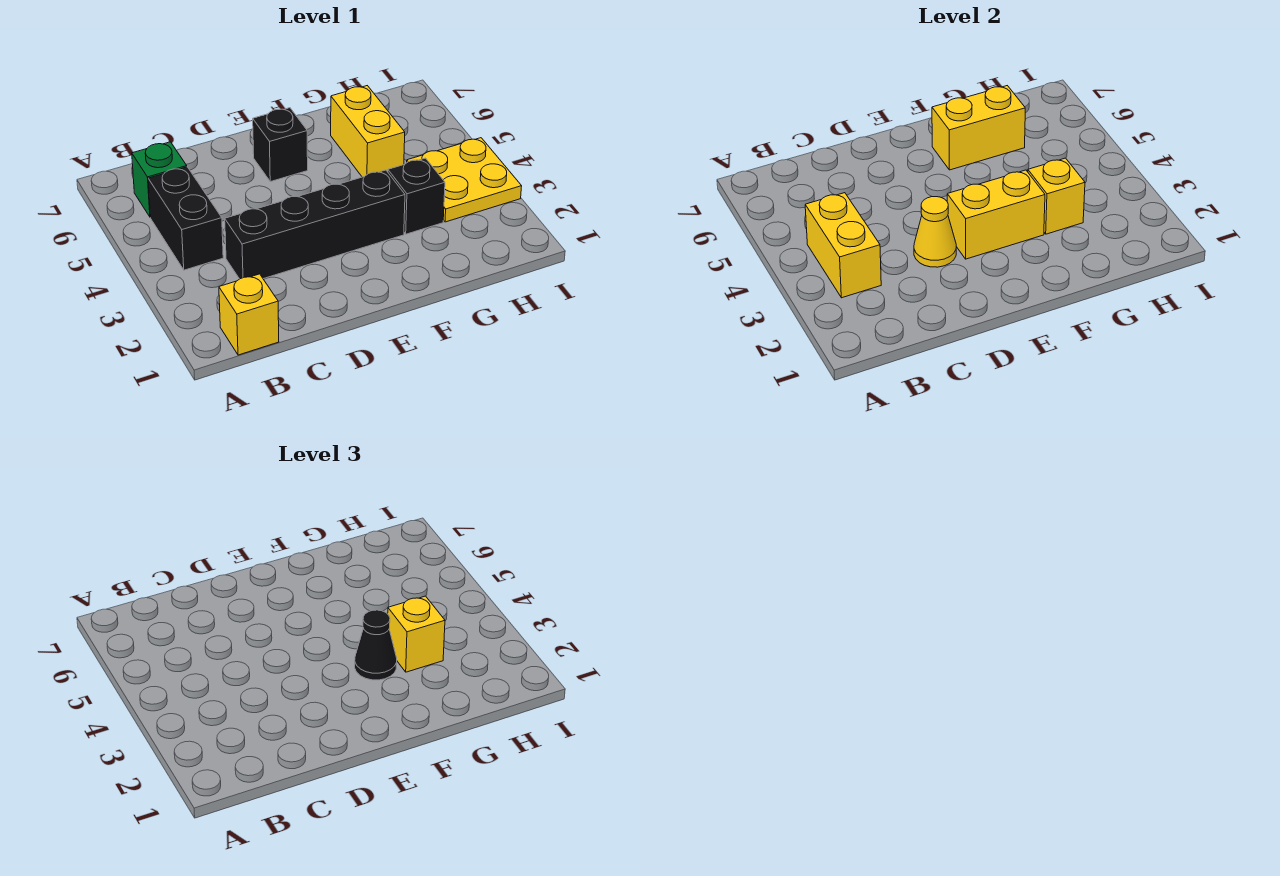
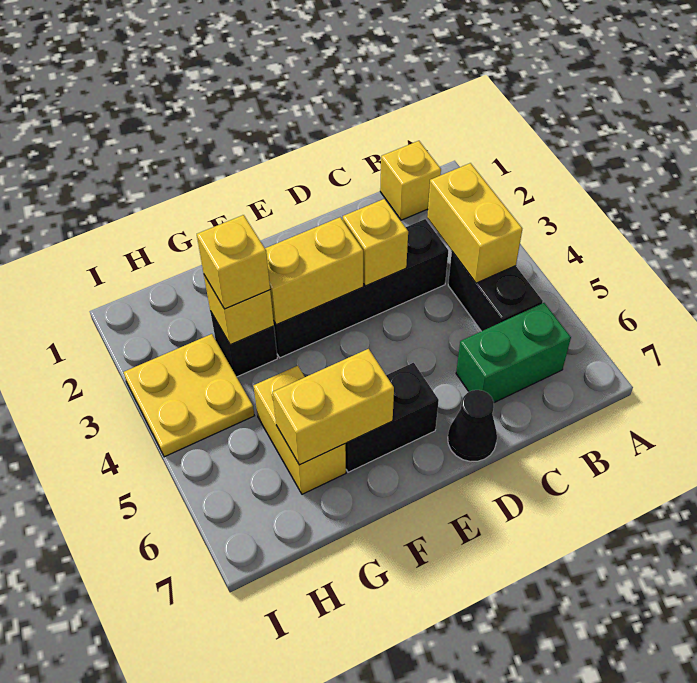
green 1x1 brick [132,142,187,217] -> green 1x2 brick [456,303,571,403]
yellow 1x1 cone [914,197,956,267] -> yellow 1x1 brick [343,199,408,286]
black 1x1 brick [253,108,308,182] -> black 1x2 brick [345,363,439,472]
black 1x1 cone [355,610,397,680] -> black 1x1 cone moved to [448,390,497,462]

